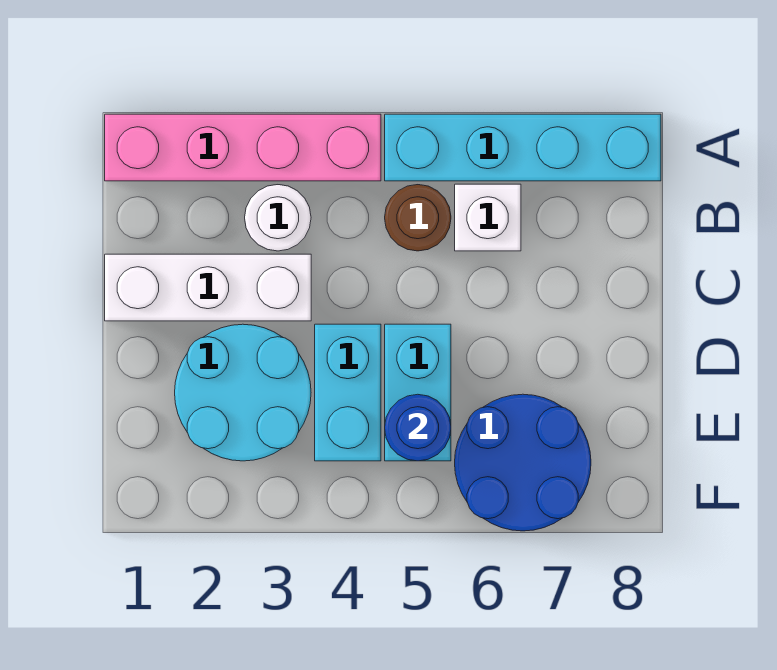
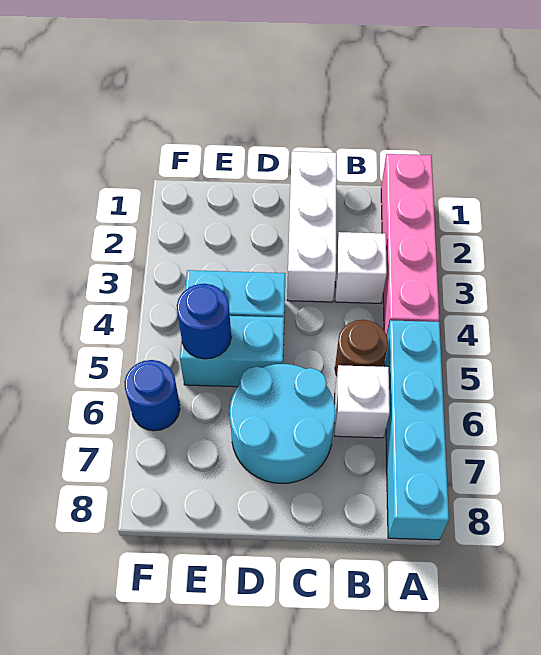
white 1x1 round brick [245,185,311,251] -> white 1x1 brick [335,232,387,303]
cyan 2x2 round brick [175,324,311,461] -> cyan 2x2 round brick moved to [230,364,335,484]
blue 2x2 round brick [455,394,591,531] -> blue 1x1 round brick [124,360,180,431]

